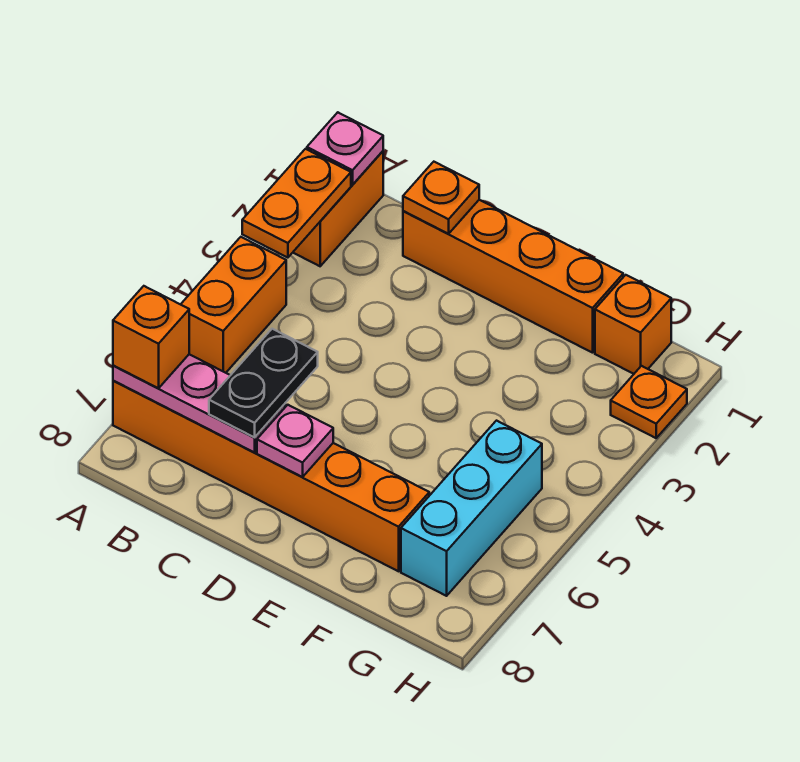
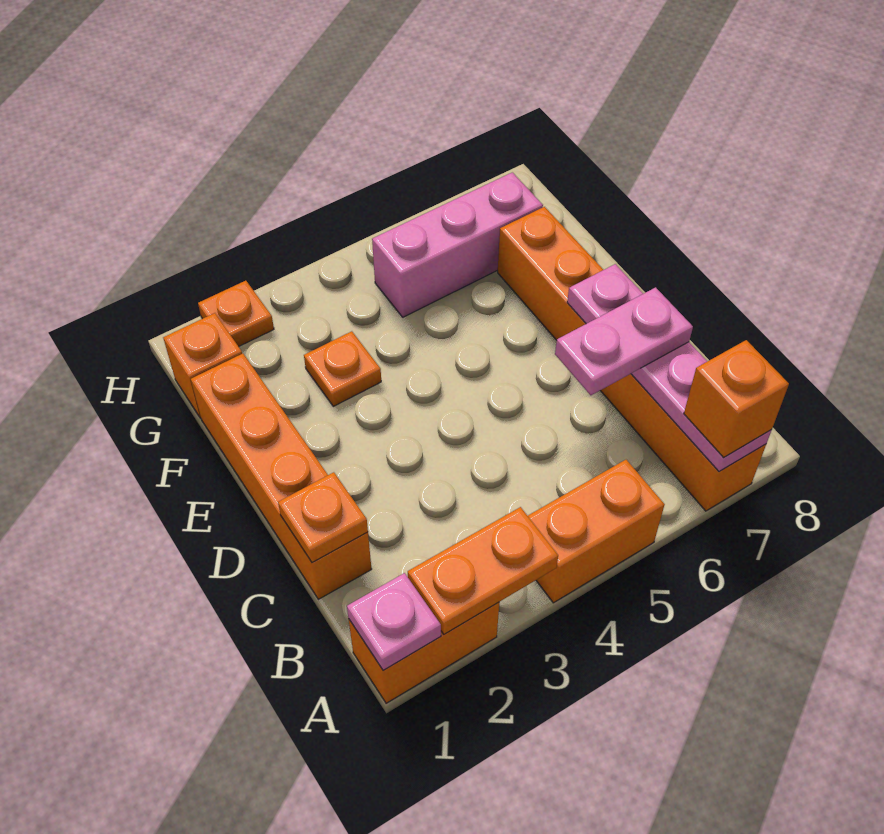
black 1x2 plate [209,329,318,437] -> pink 1x2 plate [555,287,693,395]
none -> orange 1x1 plate [304,331,381,406]
cyan 1x3 brick [401,421,542,596] -> pink 1x3 brick [372,172,543,317]

